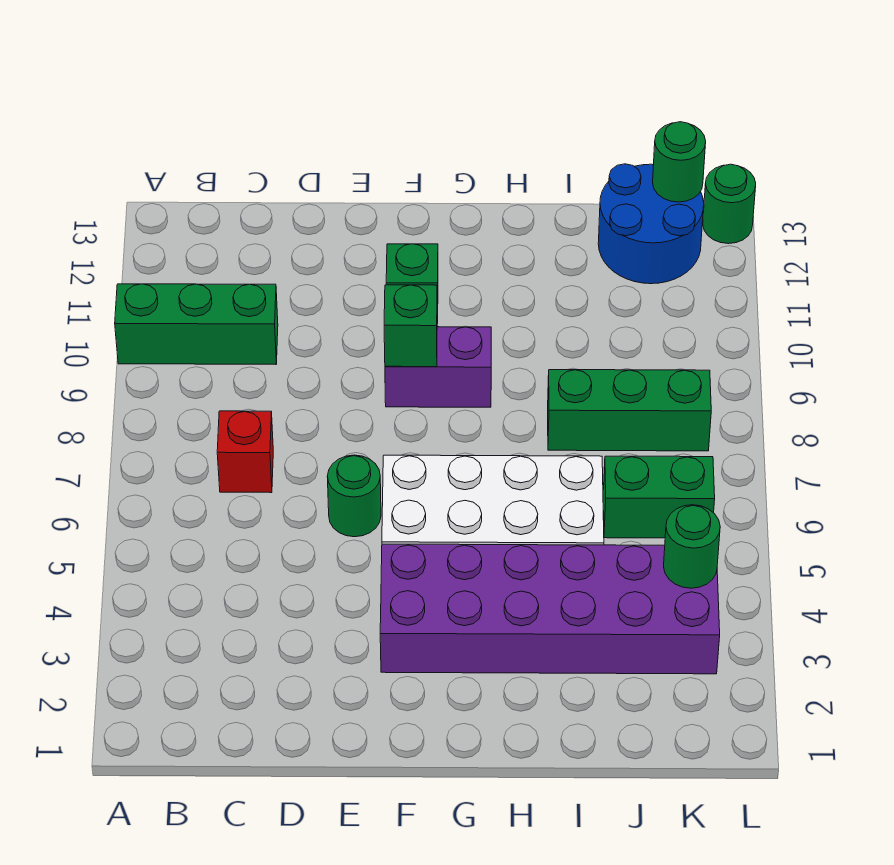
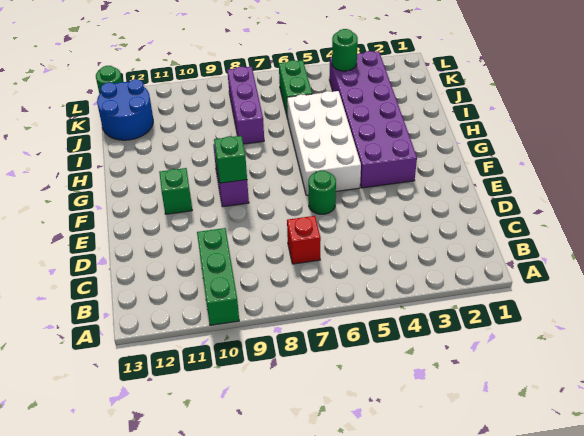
green 1x3 brick [548,370,711,451] -> purple 1x3 brick [227,67,264,144]
green 1x1 round brick [653,122,706,202] -> none

